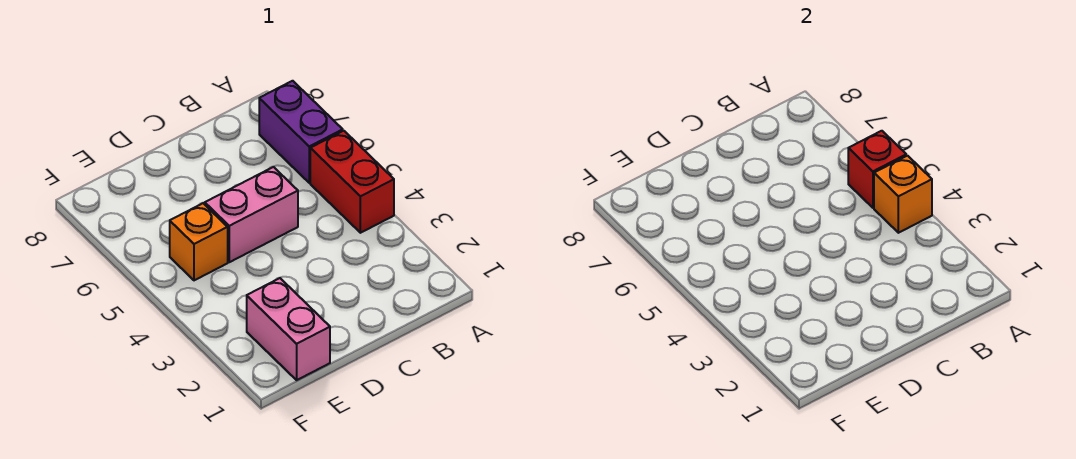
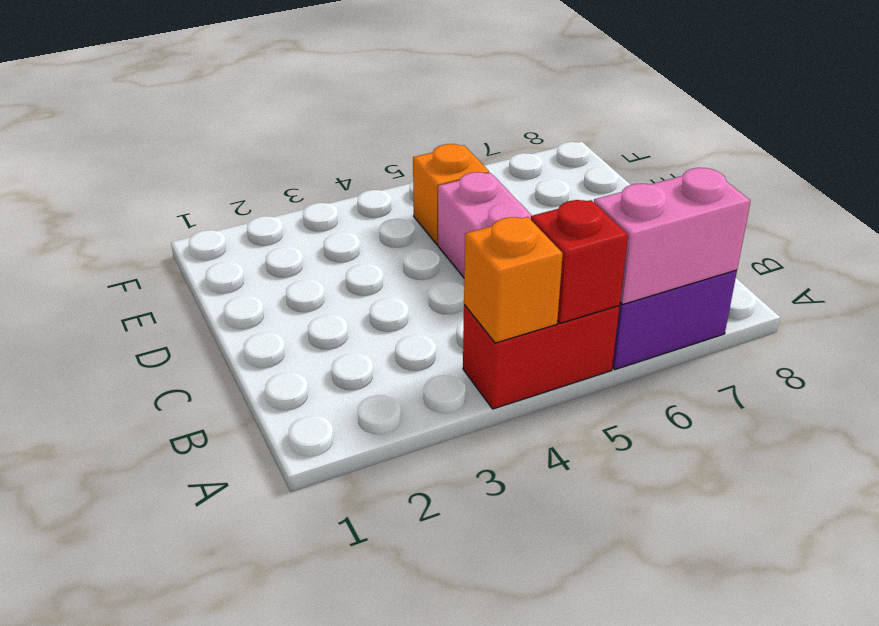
pink 1x2 brick [247,278,330,380] -> pink 1x2 brick moved to [594,168,751,304]

